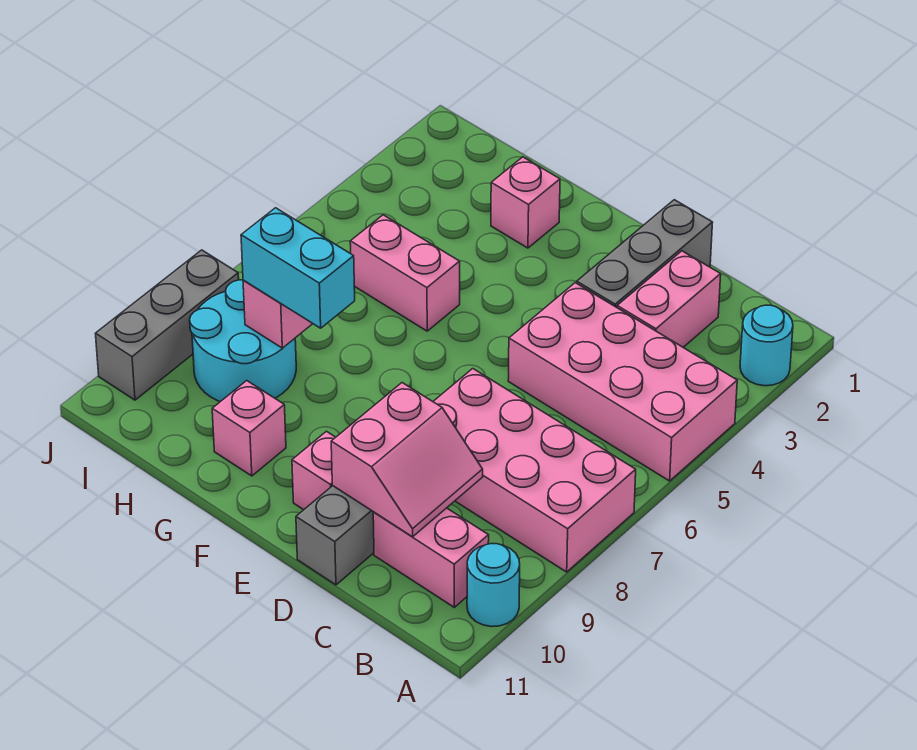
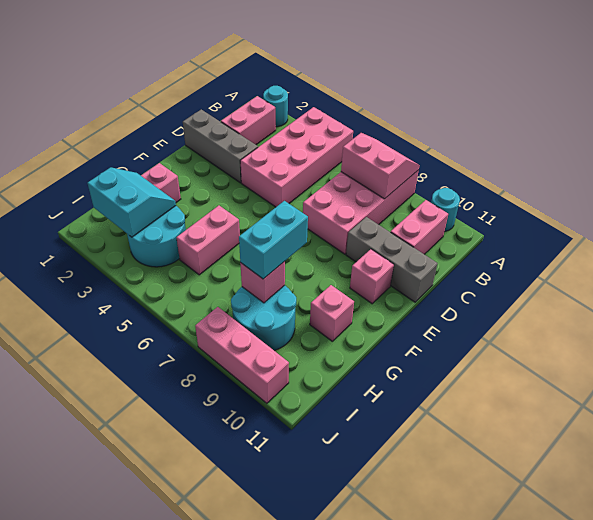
pink 1x2 brick [617,251,721,347] -> pink 1x2 brick turned to [221,96,276,145]
pink 2x2 slope [331,383,483,537] -> pink 2x2 slope moved to [341,133,420,199]
none -> cyan 2x2 slope [88,167,176,237]
none -> cyan 2x2 round brick [127,206,186,267]
grey 1x3 brick [96,250,239,400] -> pink 1x3 brick [195,307,289,403]

